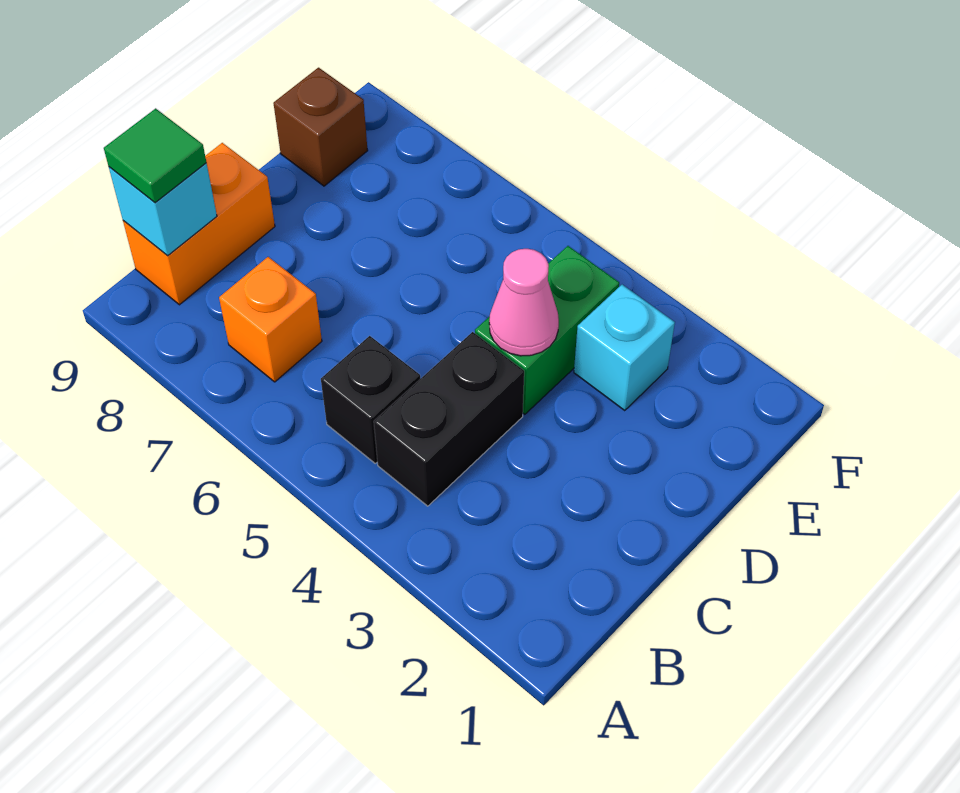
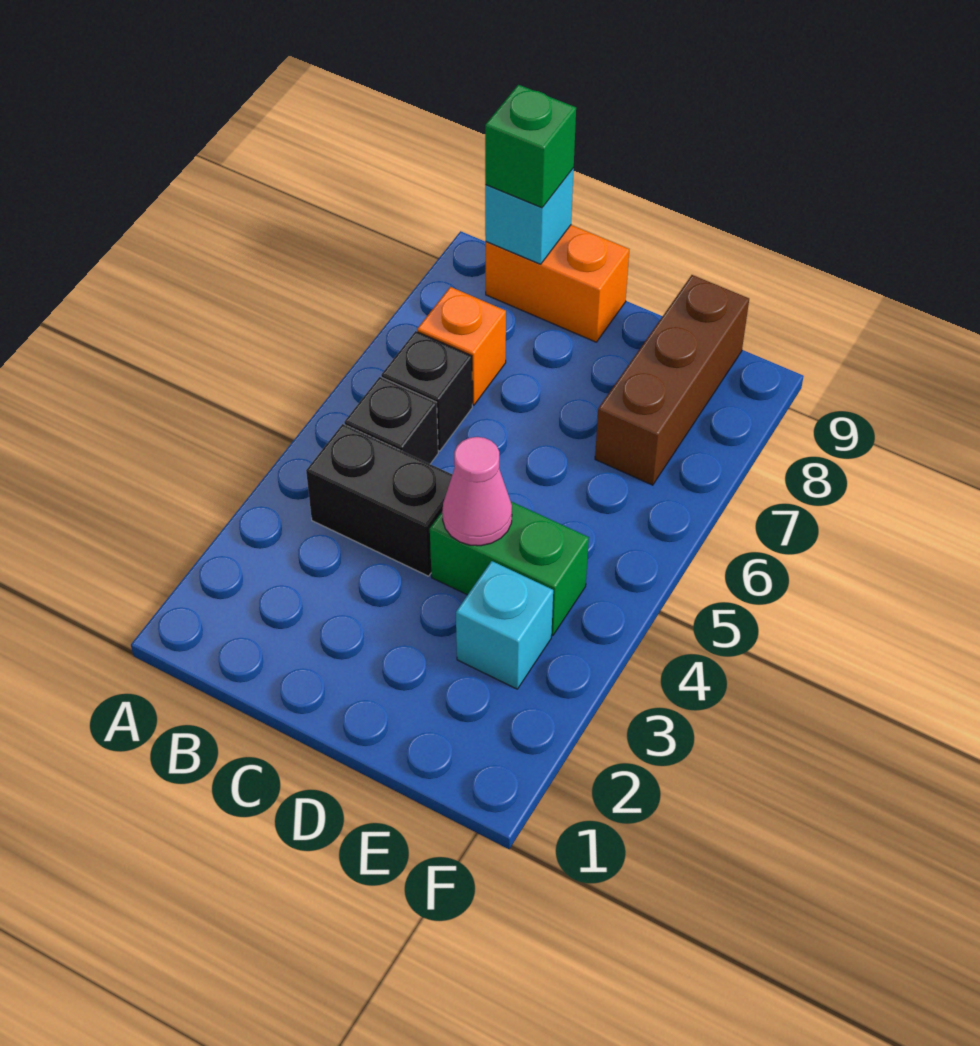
none -> black 1x1 brick [381,331,472,451]
green 1x1 tile [104,108,206,203] -> green 1x1 brick [485,85,576,208]
brown 1x1 brick [273,68,368,186] -> brown 1x3 brick [595,275,749,485]

